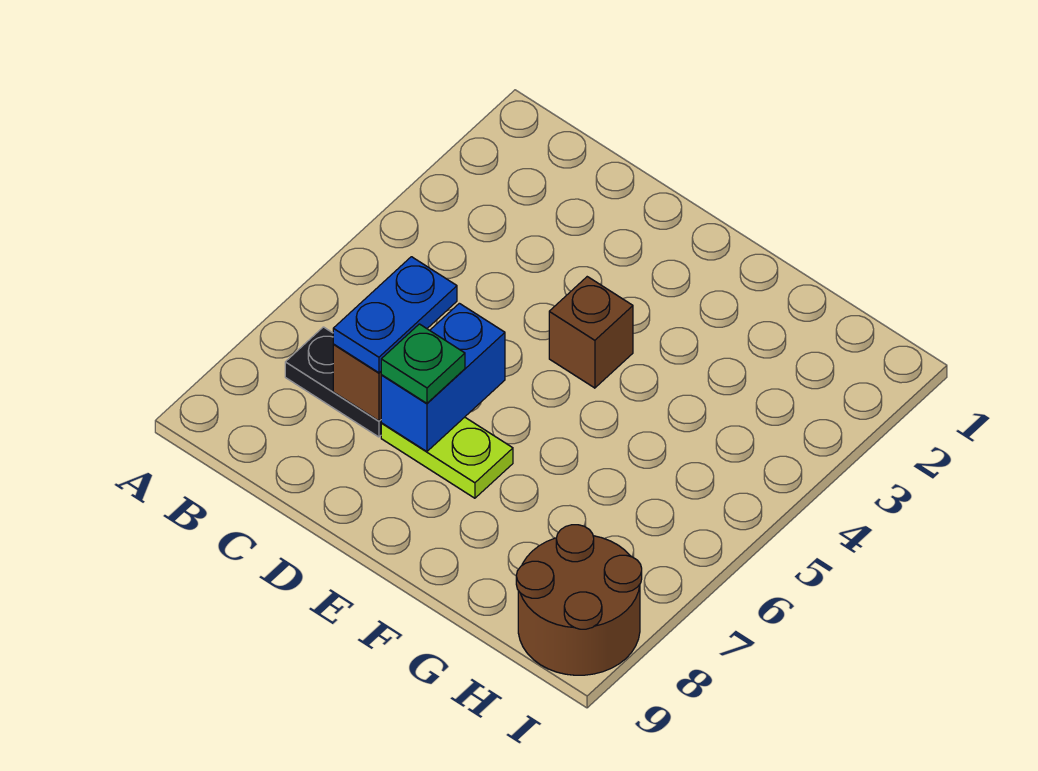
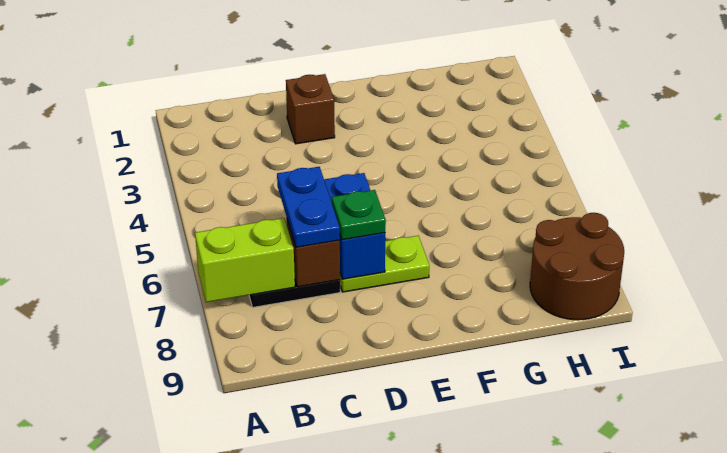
none -> lime 1x2 brick [195,218,295,302]
brown 1x1 brick [549,277,633,388] -> brown 1x1 brick moved to [286,74,335,144]

